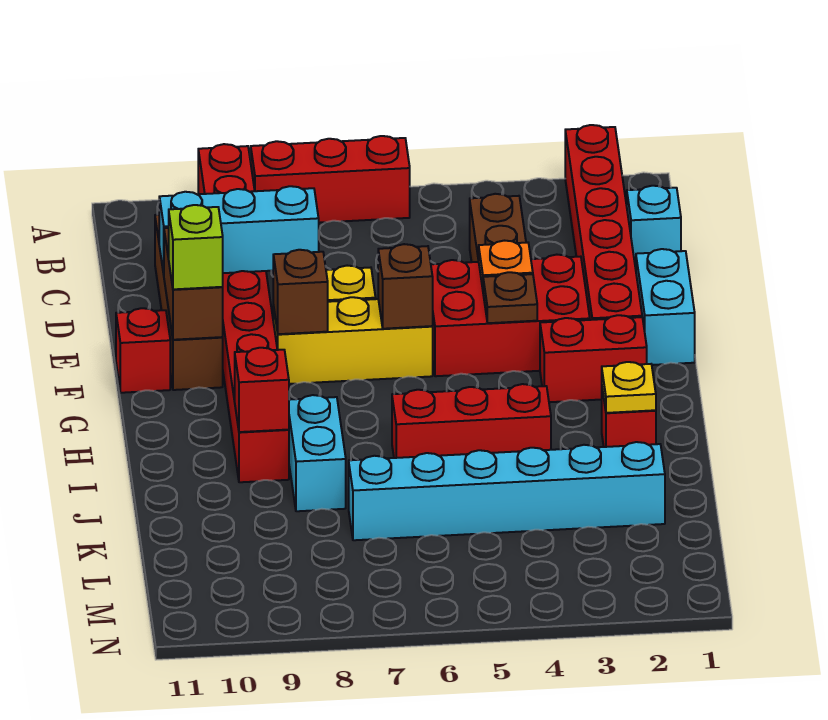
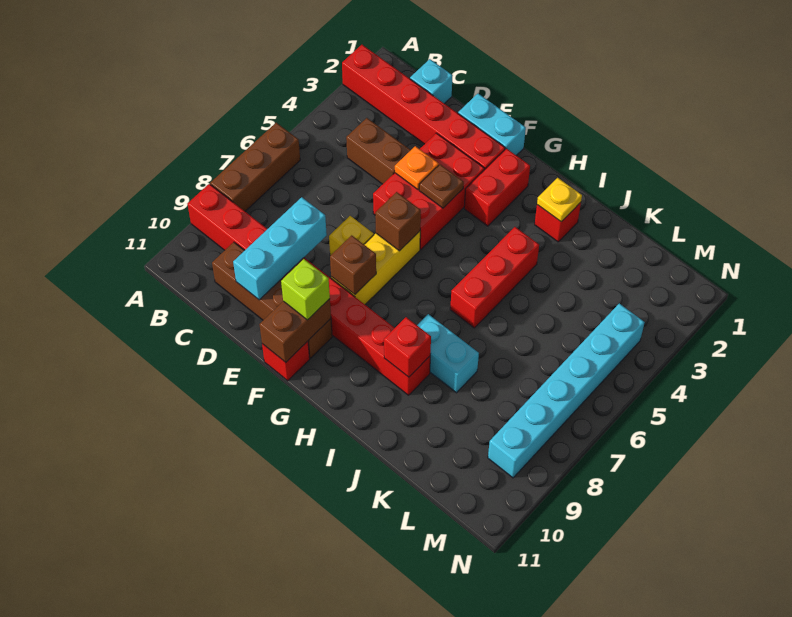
red 1x3 brick [251,136,410,223] -> brown 1x3 brick [210,123,300,211]
brown 1x2 brick [164,228,223,340] -> brown 1x2 brick turned to [259,299,331,362]
cyan 1x6 brick [349,442,665,540] -> cyan 1x6 brick moved to [488,303,645,478]

